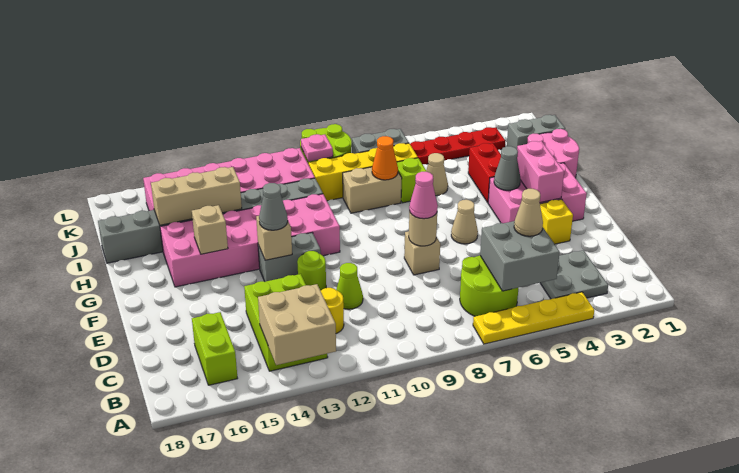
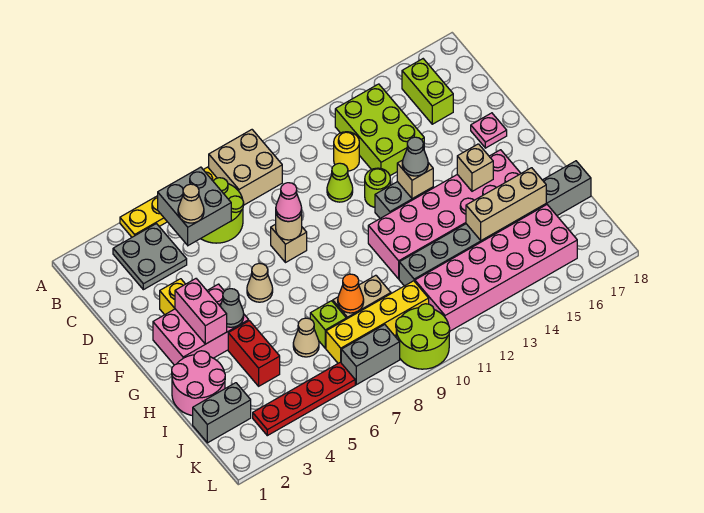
tan 2x2 brick [258,284,336,365] -> tan 2x2 brick moved to [209,130,282,205]
pink 1x1 plate [301,134,333,162] -> pink 1x1 plate moved to [471,113,507,148]

